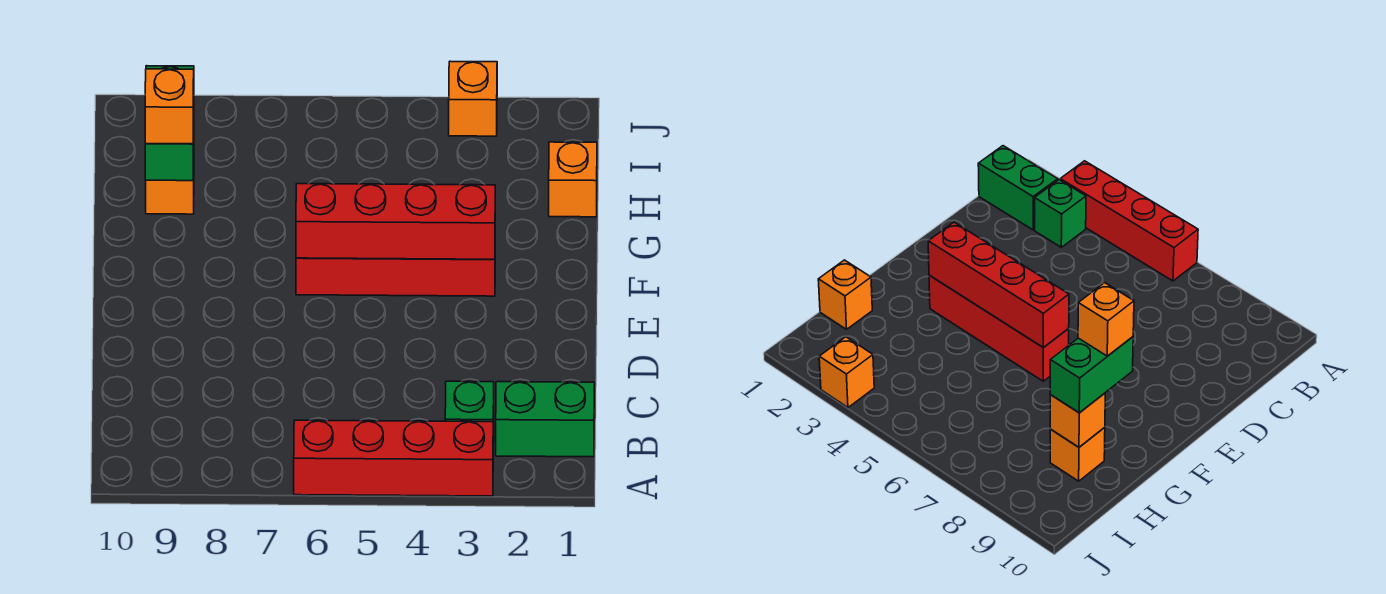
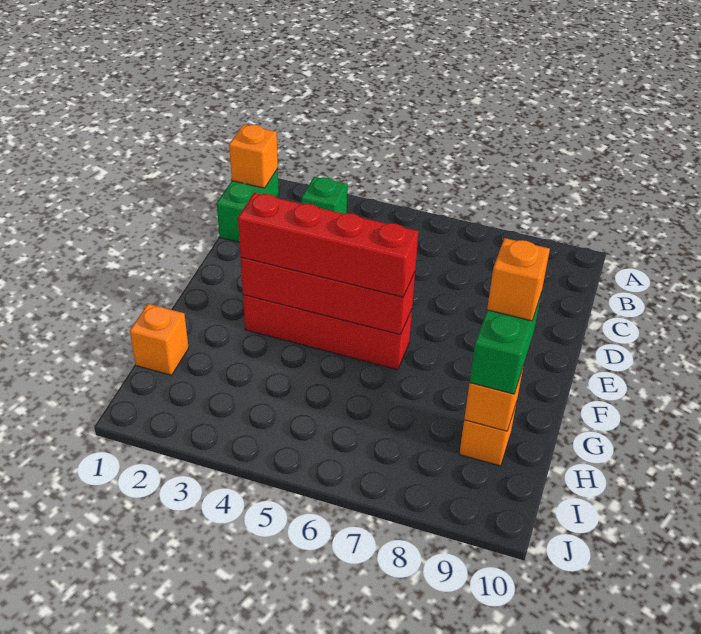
red 1x4 brick [294,420,493,496] -> red 1x4 brick moved to [238,193,418,297]
green 1x2 brick [496,382,595,457] -> green 1x2 brick turned to [217,169,279,242]
orange 1x1 brick [449,61,497,136] -> orange 1x1 brick moved to [229,124,278,188]

